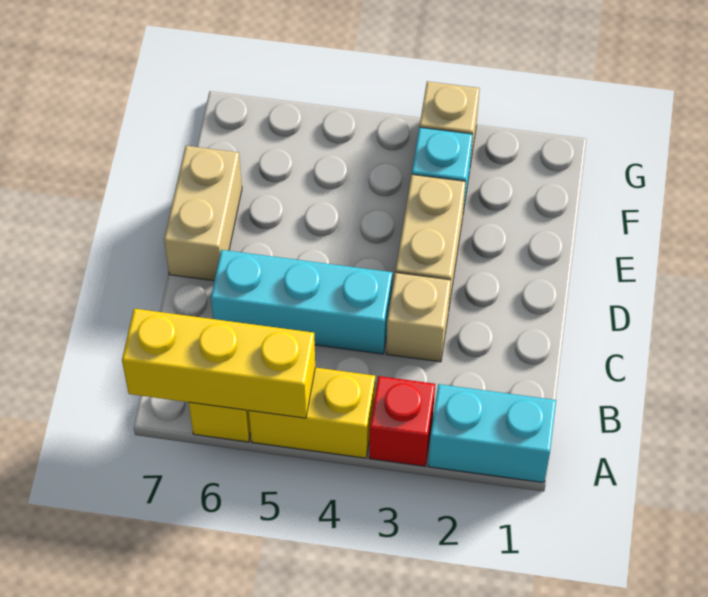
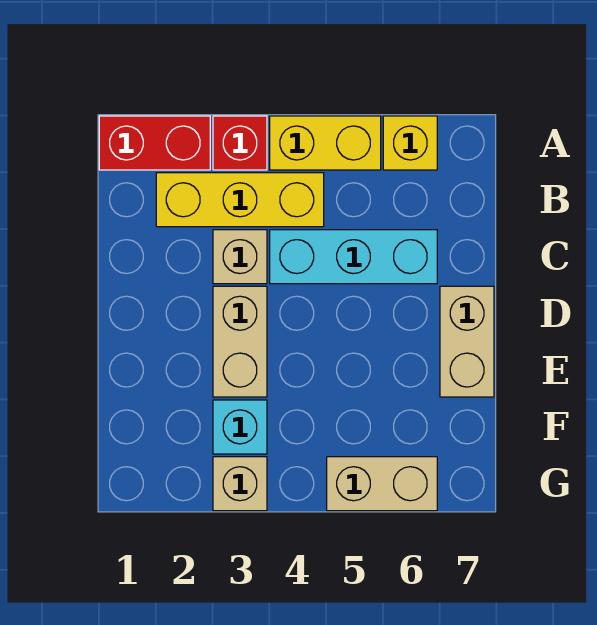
cyan 1x2 brick [428,384,556,483] -> red 1x2 brick [99,116,210,170]
yellow 1x3 brick [122,309,315,418] -> yellow 1x3 brick moved to [156,173,324,227]
none -> tan 1x2 brick [327,457,437,511]

